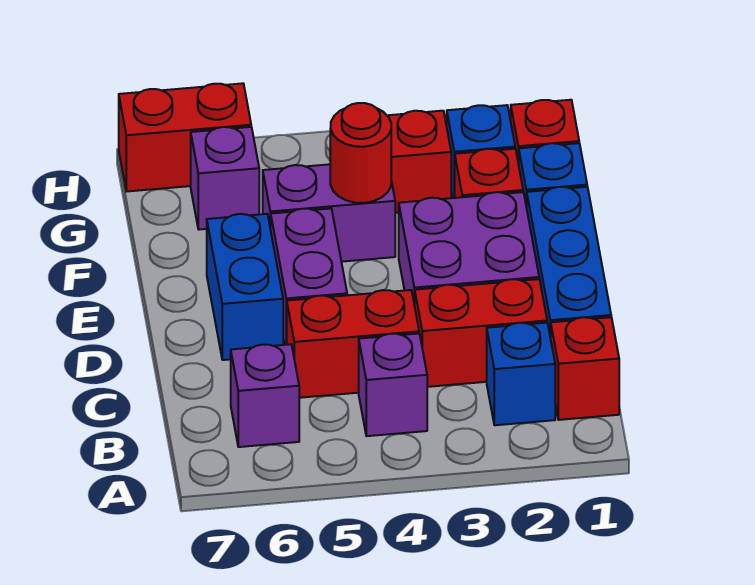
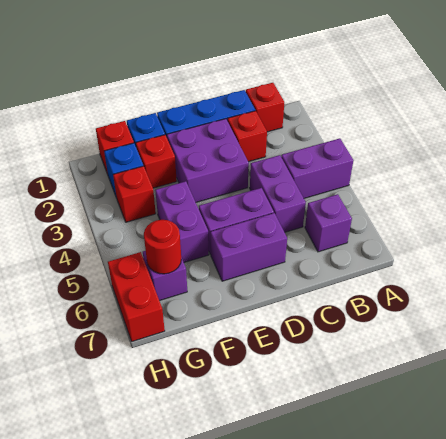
blue 1x1 brick [487,323,555,425] -> none
purple 1x1 brick [359,333,427,436] -> purple 1x2 brick [281,138,354,198]
red 1x2 brick [415,279,547,387] -> red 1x1 brick [228,111,267,162]
red 1x2 brick [287,290,419,398] -> purple 1x2 brick [250,155,306,232]
blue 1x2 brick [207,214,283,360] -> purple 1x2 brick [210,213,287,281]
red 1x1 round brick [330,103,391,203] -> red 1x1 round brick moved to [144,220,181,274]

